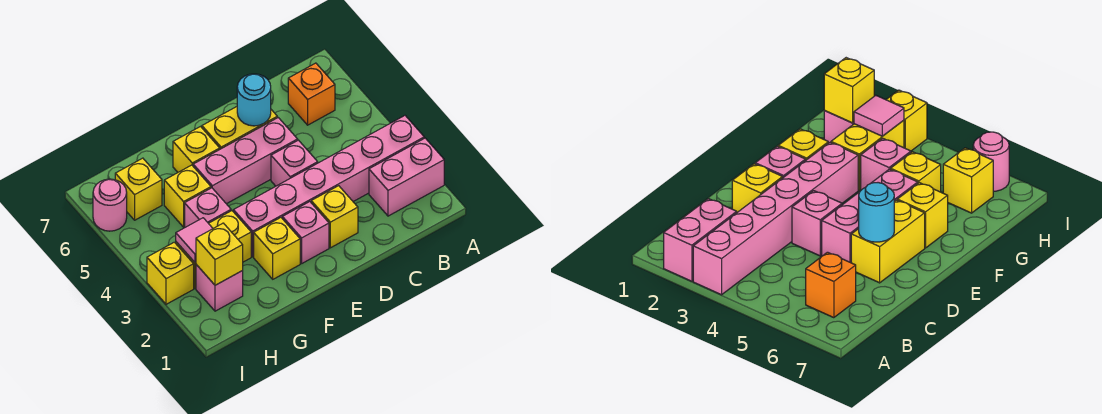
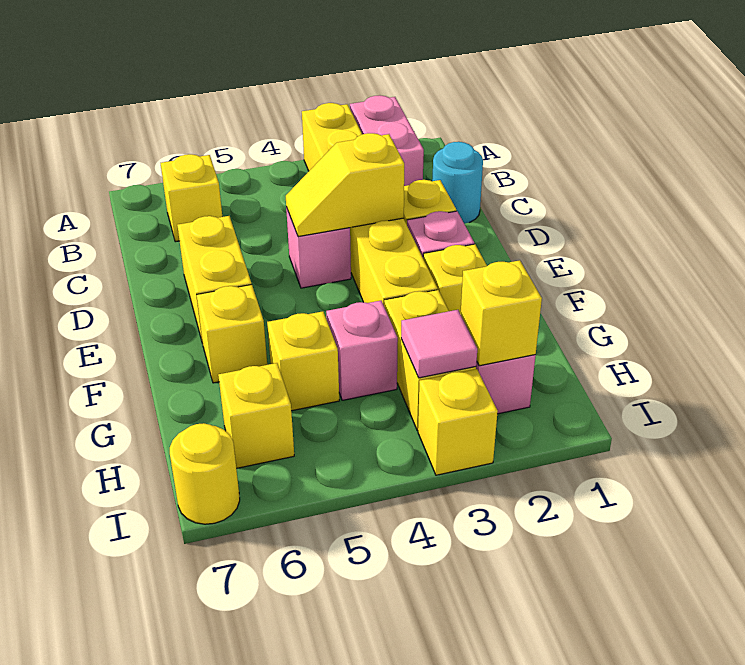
pink 1x6 brick [233,116,424,257] -> yellow 1x6 brick [302,103,438,305]
orange 1x1 brick [288,63,335,125] -> yellow 1x1 brick [161,154,222,242]
none -> yellow 1x2 slope [286,133,404,237]
pink 1x3 brick [193,118,298,204] -> none
cyan 1x1 round brick [237,74,271,126] -> cyan 1x1 round brick moved to [432,142,483,224]
pink 1x1 round brick [93,179,127,231] -> none
none -> yellow 1x1 round brick [170,423,240,524]

